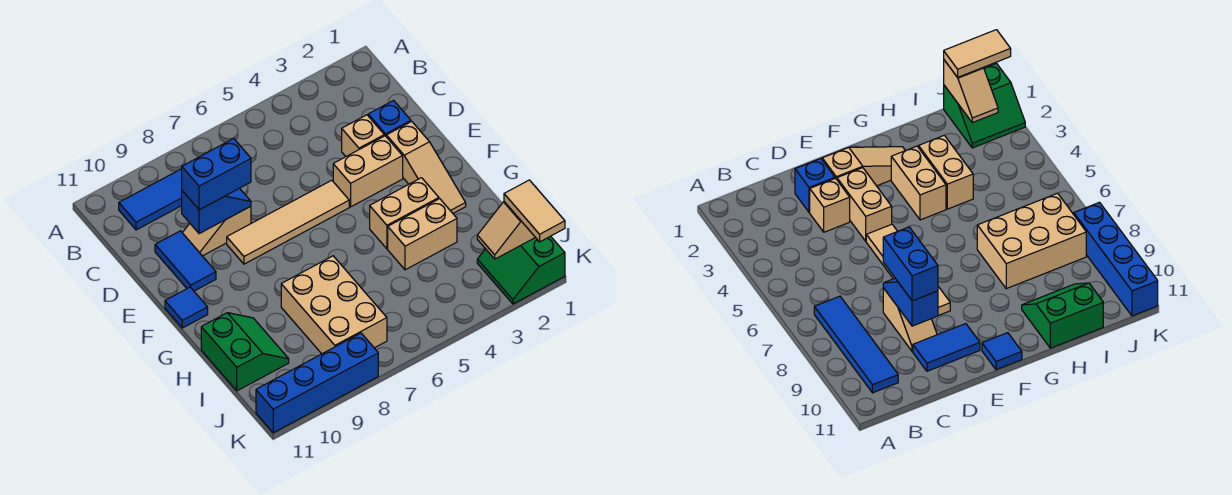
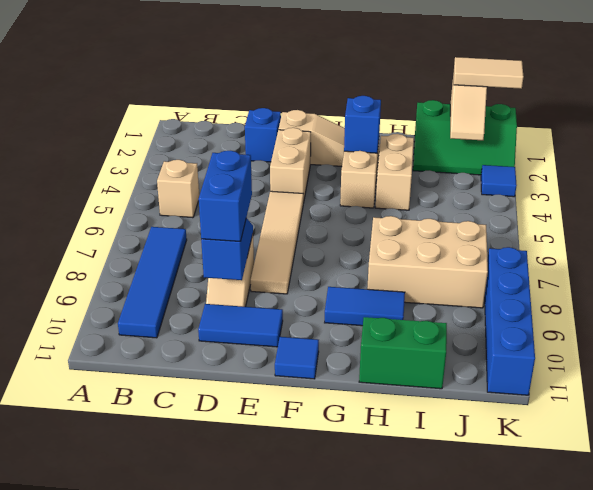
tan 1x1 brick [342,115,384,156] -> tan 1x1 brick moved to [157,160,199,218]
none -> blue 1x1 brick [344,96,381,153]
none -> blue 1x2 tile [325,287,405,326]
green 2x2 slope [477,236,565,304] -> green 2x3 slope [413,100,517,175]
none -> blue 1x1 tile [481,165,517,197]

